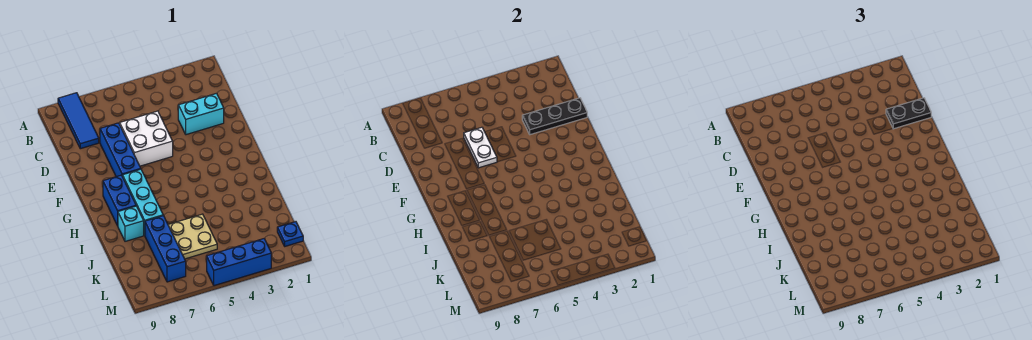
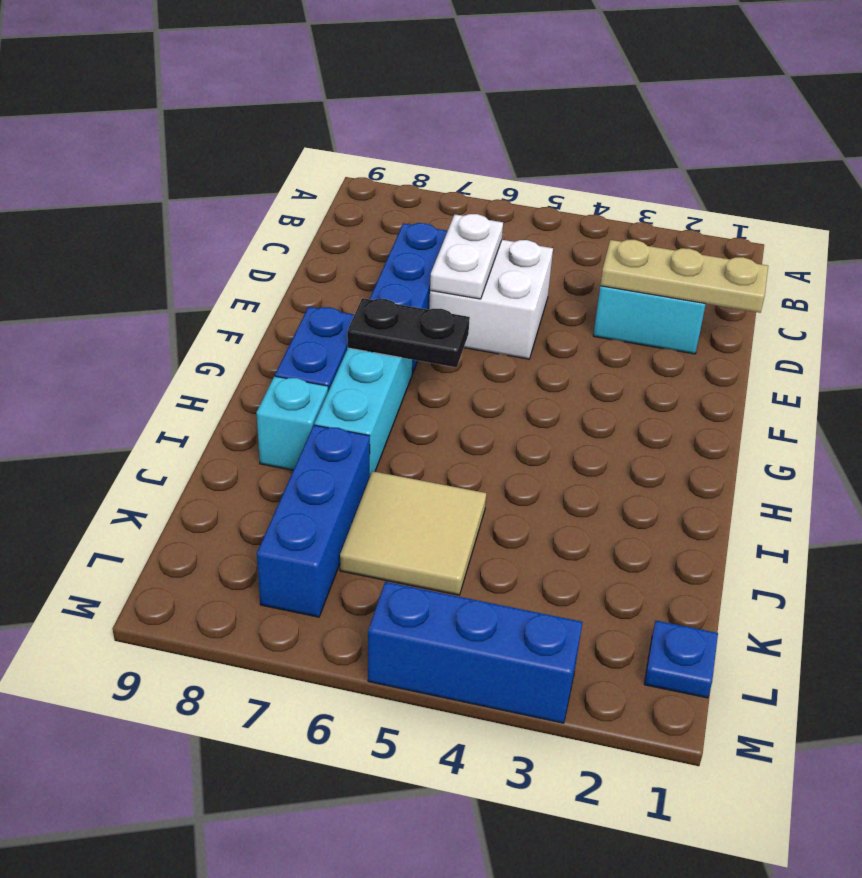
blue 1x3 tile [58,93,99,149] -> none
black 1x3 plate [522,98,587,135] -> tan 1x3 plate [600,240,768,313]
black 1x2 plate [886,98,931,129] -> black 1x2 plate moved to [347,298,470,367]
tan 2x2 plate [168,214,217,259] -> tan 2x2 tile [340,471,486,595]

